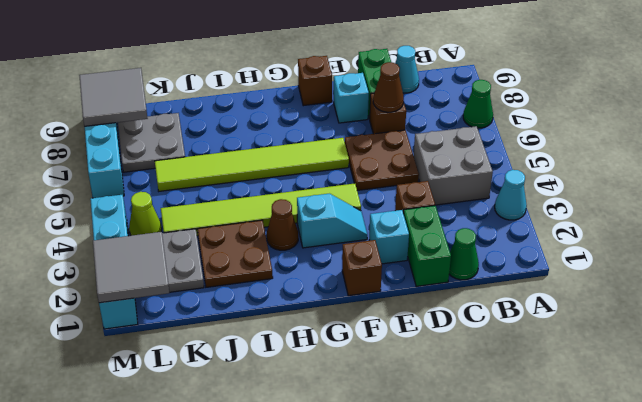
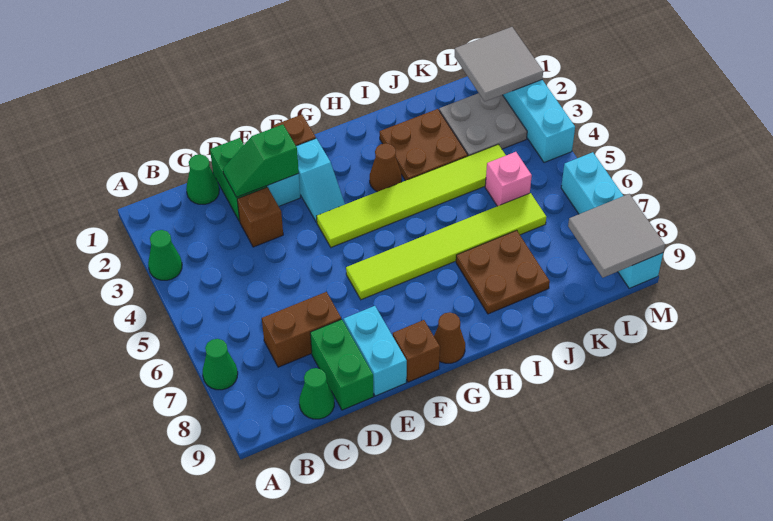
cyan 1x1 cone [495,170,527,220] -> green 1x1 cone [148,230,182,280]
grey 2x2 brick [414,126,493,205] -> none
cyan 1x1 cone [395,46,419,93] -> green 1x1 cone [299,368,334,419]
none -> green 1x2 slope [223,125,299,197]
brown 2x2 plate [345,130,419,190] -> brown 2x2 plate moved to [456,230,550,314]
brown 1x1 brick [370,93,406,134] -> brown 1x2 brick [262,292,341,367]
brown 1x1 cone [373,62,404,112] -> brown 1x1 cone moved to [434,312,465,363]
cyan 1x1 brick [334,73,369,123] -> cyan 1x2 brick [344,306,407,396]
cyan 1x2 slope [297,194,367,248] -> cyan 1x2 slope turned to [296,138,345,222]
none -> pink 1x1 brick [485,152,532,206]
grey 2x2 plate [118,113,185,172] -> none
lime 1x1 cone [129,192,162,236] -> none

